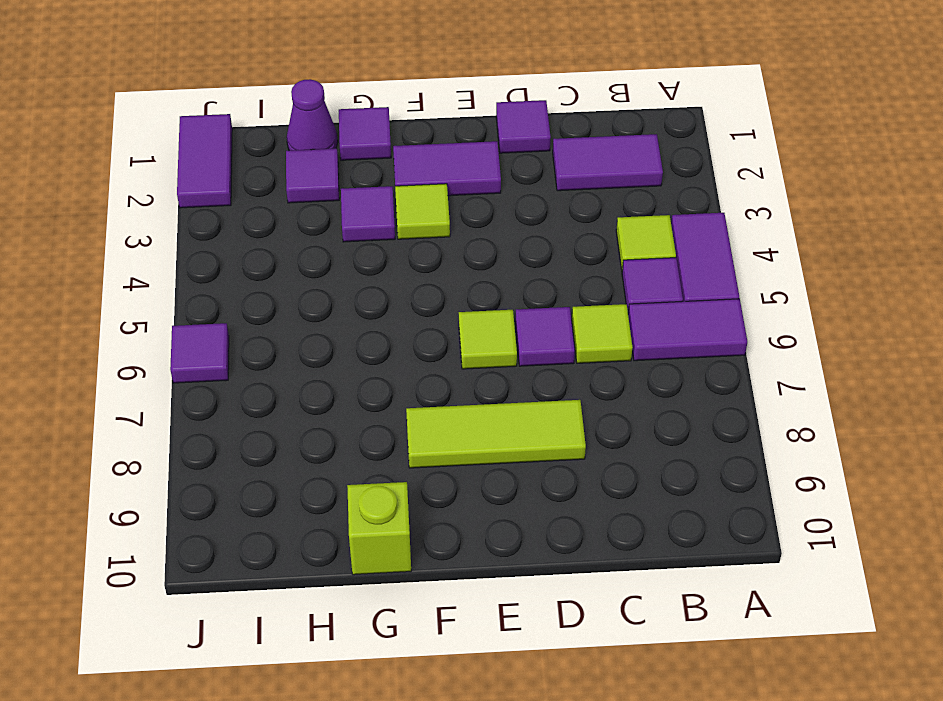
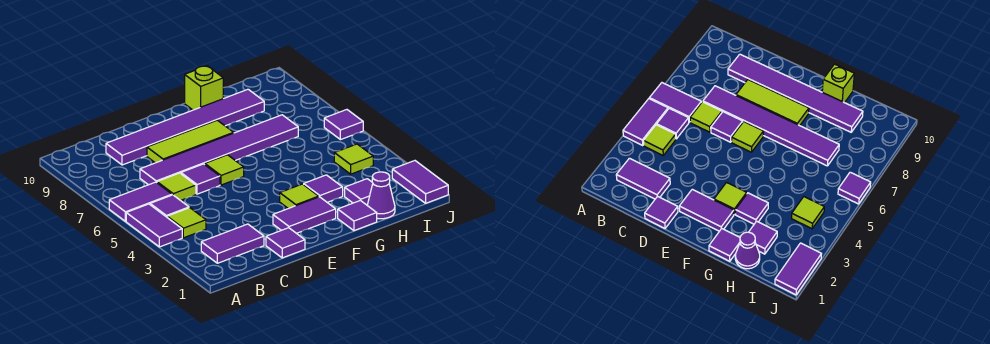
none -> purple 1x6 tile [140,115,298,185]
none -> purple 1x6 tile [106,89,264,165]
none -> lime 1x1 tile [334,144,373,174]

